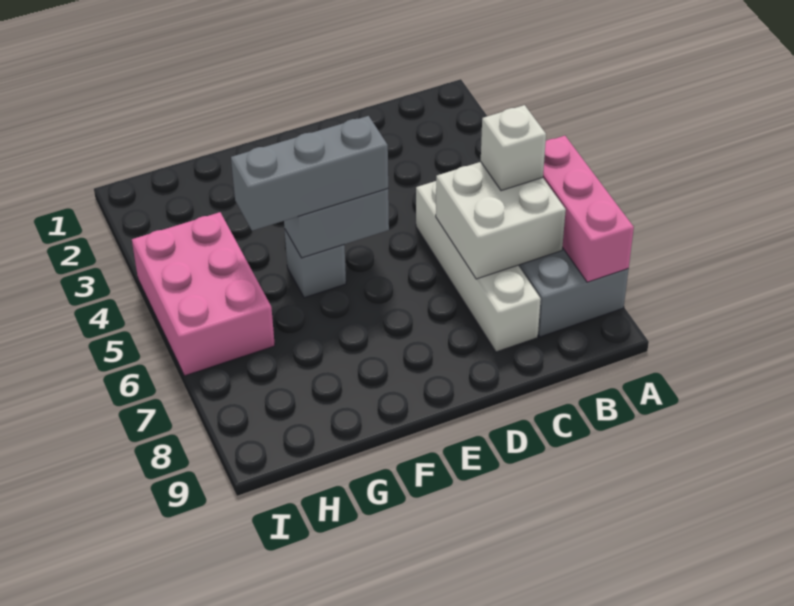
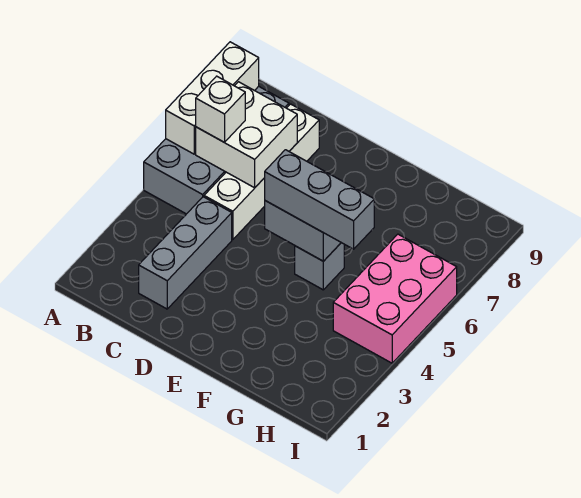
pink 1x3 brick [543,136,634,282] -> white 1x3 brick [166,42,259,154]
none -> grey 1x3 brick [139,197,232,309]

